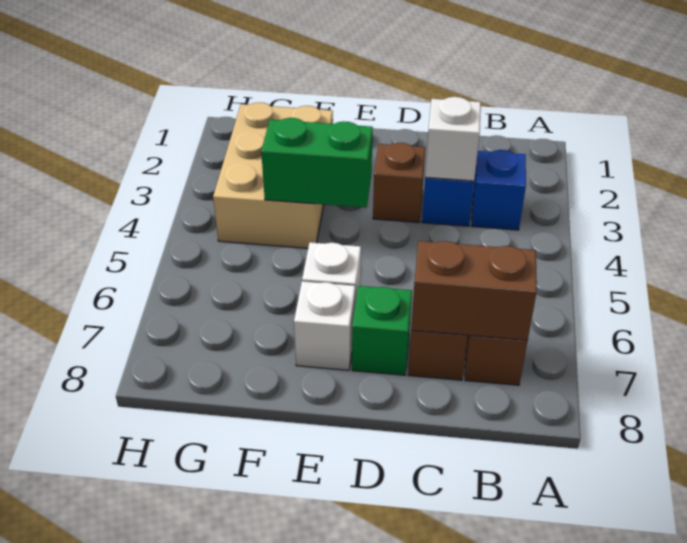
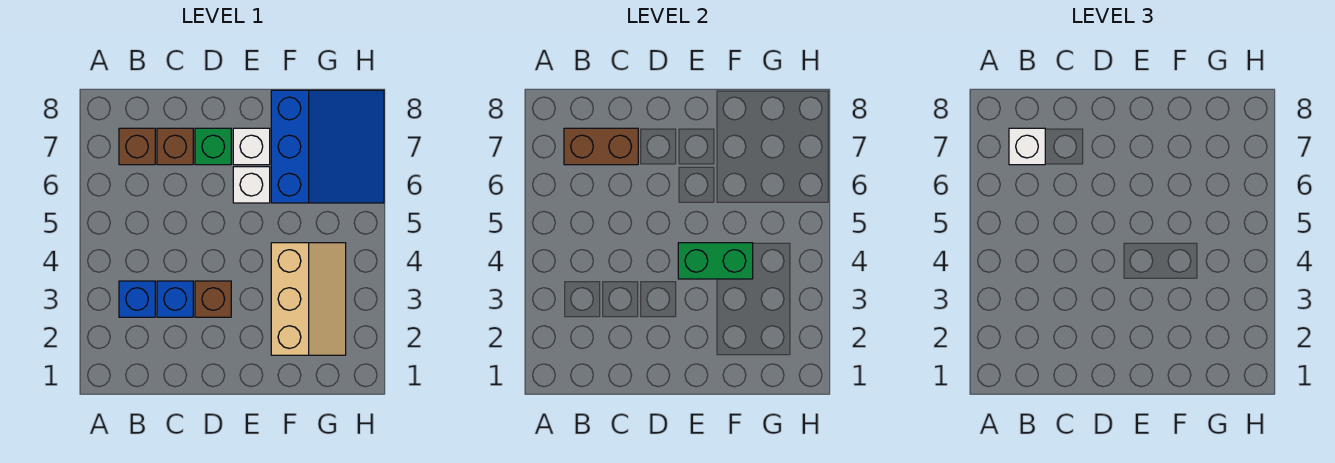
white 1x1 brick [425,97,481,181] -> white 1x1 brick moved to [1009,128,1045,165]
tan 2x3 brick [213,102,333,248] -> tan 2x3 slope [271,243,346,355]
none -> blue 3x3 slope [271,90,384,203]

